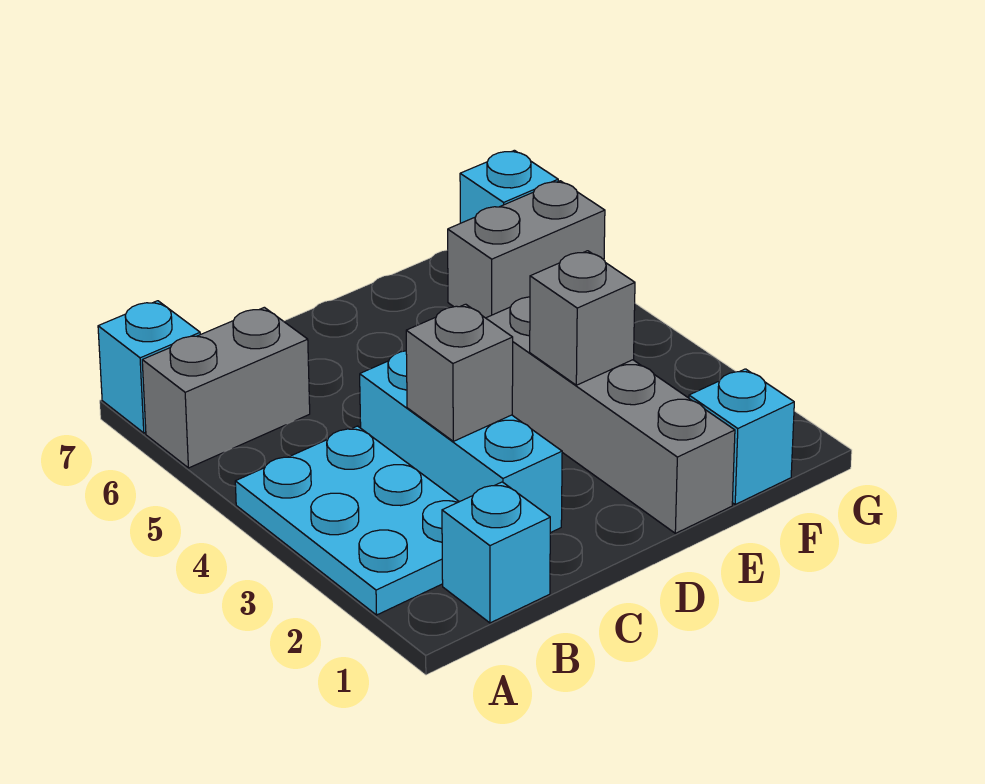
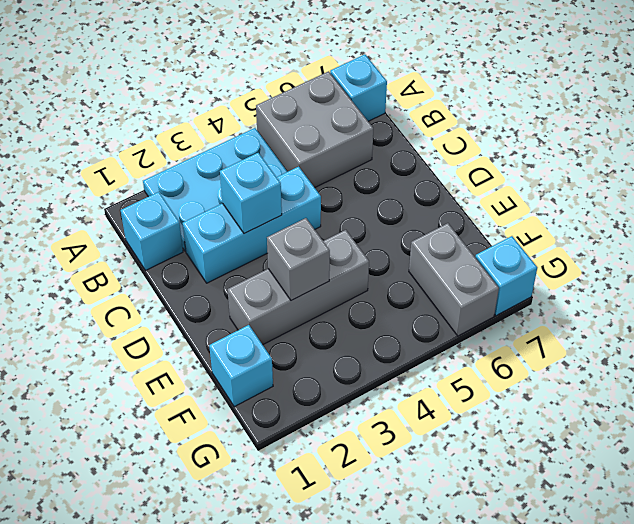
grey 1x2 brick [142,307,310,468] -> grey 2x2 brick [256,71,373,188]
grey 1x1 brick [406,304,513,441] -> cyan 1x1 brick [220,153,282,234]
grey 1x4 brick [486,297,735,533] -> grey 1x3 brick [228,230,369,345]

